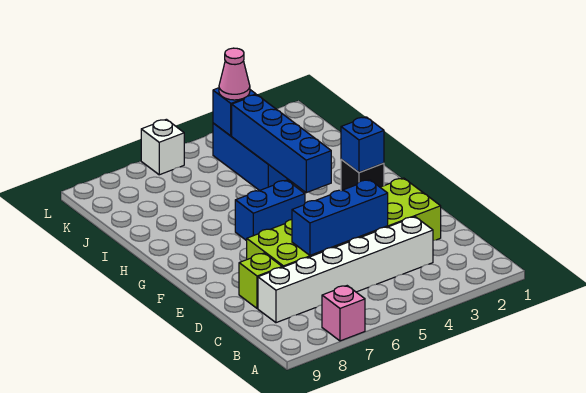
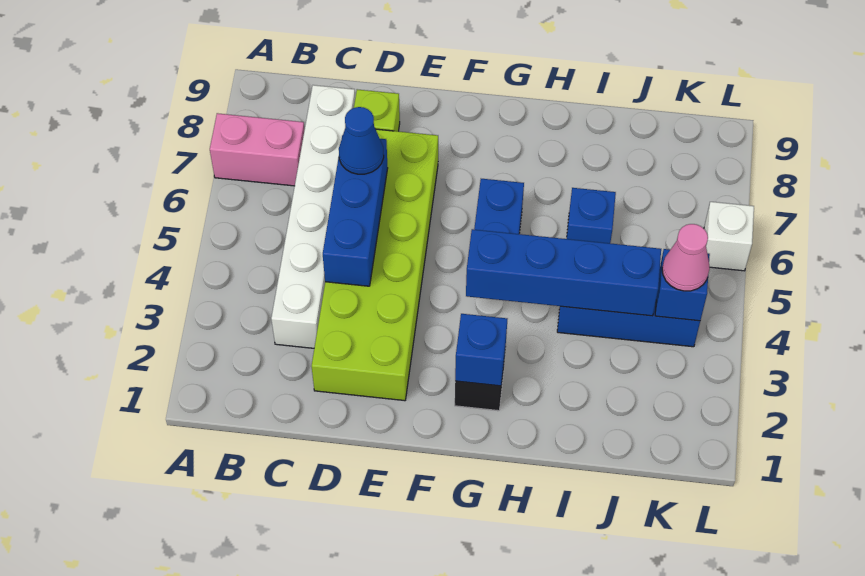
pink 1x1 brick [322,286,365,341] -> pink 1x2 brick [210,113,305,186]
none -> blue 1x1 cone [339,107,384,174]
none -> blue 1x1 brick [567,188,616,243]

